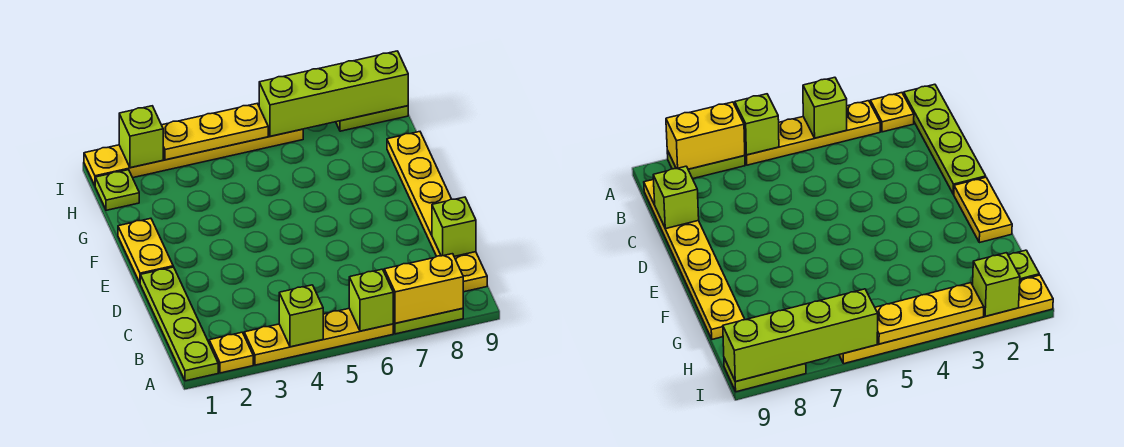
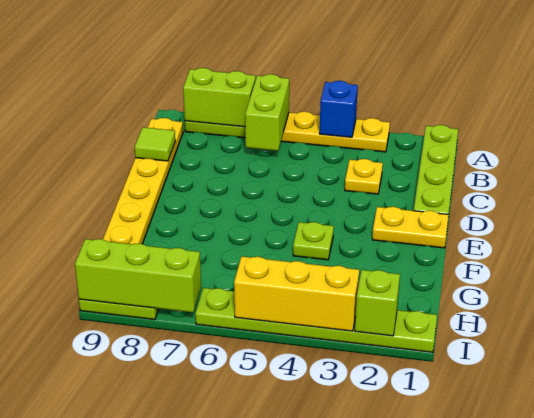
yellow 1x1 plate [209,332,253,373] -> yellow 1x1 plate moved to [345,159,383,194]
lime 1x1 brick [279,285,323,347] -> blue 1x1 brick [320,81,358,137]
lime 1x1 brick [349,269,394,331] -> lime 1x2 brick [245,74,289,151]
yellow 1x2 brick [384,254,463,323] -> lime 1x2 brick [183,68,256,127]
lime 1x1 brick [432,197,476,256] -> lime 1x1 tile [135,127,175,161]
yellow 1x2 plate [118,218,173,283] -> yellow 1x2 plate turned to [372,207,449,248]
lime 1x1 plate [95,170,139,210] -> lime 1x1 plate moved to [293,222,334,260]
yellow 1x6 plate [84,129,303,185] -> lime 1x6 plate [195,288,437,352]
yellow 1x3 plate [162,104,268,160] -> yellow 1x3 brick [234,256,359,331]
lime 1x4 brick [259,51,408,136] -> lime 1x3 brick [75,239,201,312]

